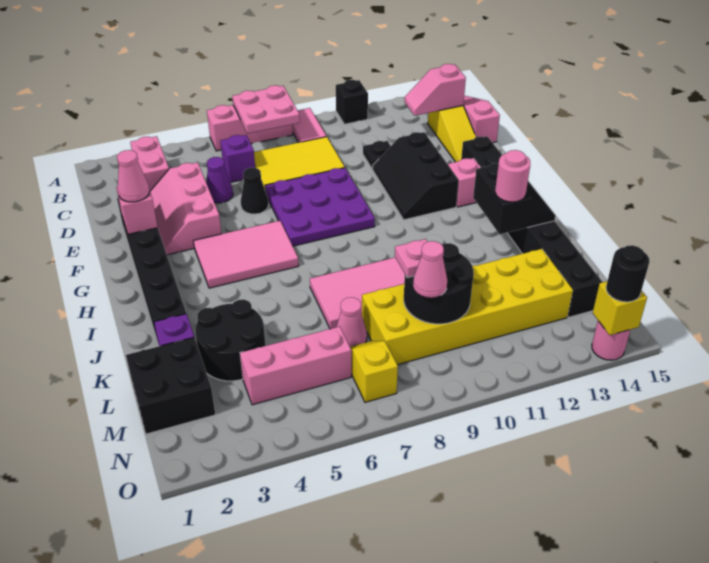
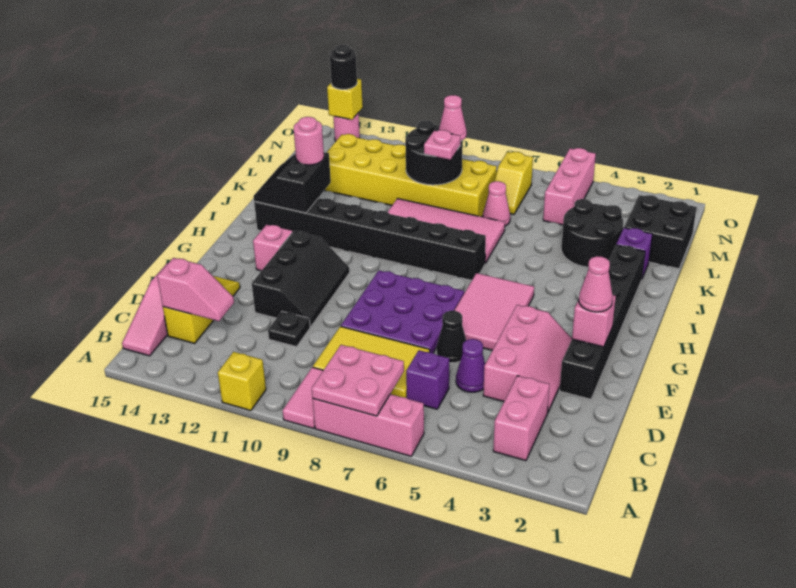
black 1x1 brick [336,80,368,124] -> yellow 1x1 brick [218,352,266,411]
black 1x8 brick [461,136,602,317] -> black 1x8 brick turned to [254,198,486,280]
pink 2x3 tile [194,221,299,288] -> pink 2x3 tile turned to [454,273,534,350]
pink 1x3 brick [240,326,351,405] -> pink 1x3 brick turned to [543,148,596,225]

